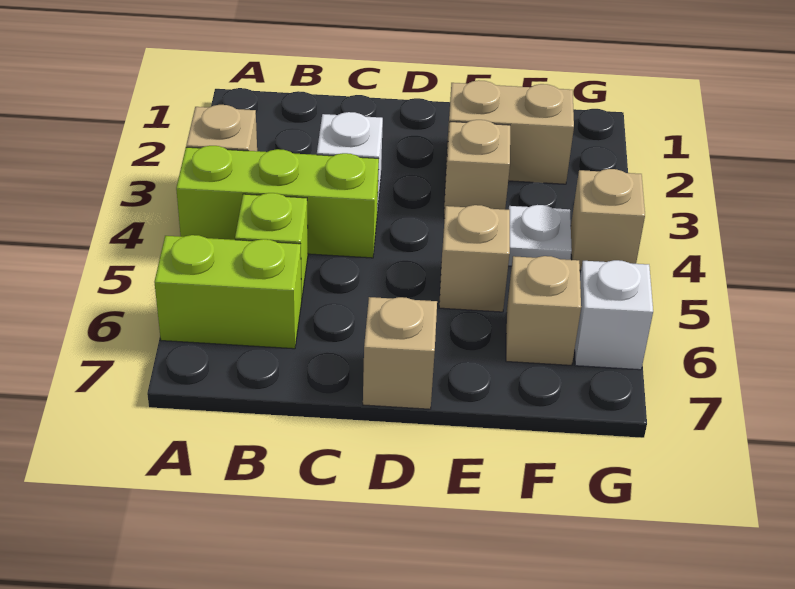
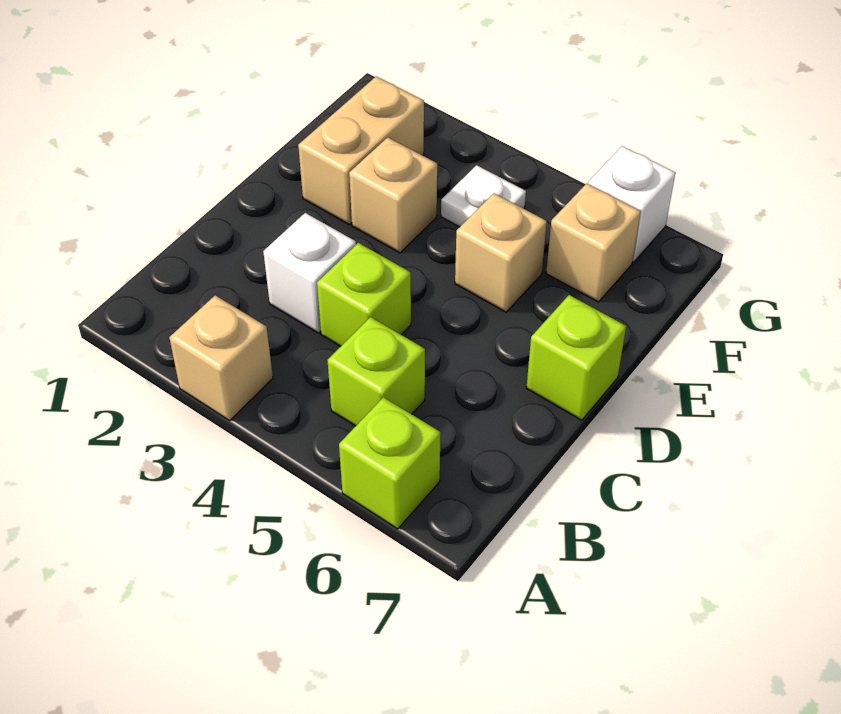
lime 1x3 brick [176,146,379,258] -> lime 1x1 brick [317,243,411,346]
lime 1x2 brick [154,235,302,349] -> lime 1x1 brick [339,397,441,529]
tan 1x1 brick [363,297,437,409] -> lime 1x1 brick [526,295,626,420]
tan 1x1 brick [571,169,645,270] -> none

